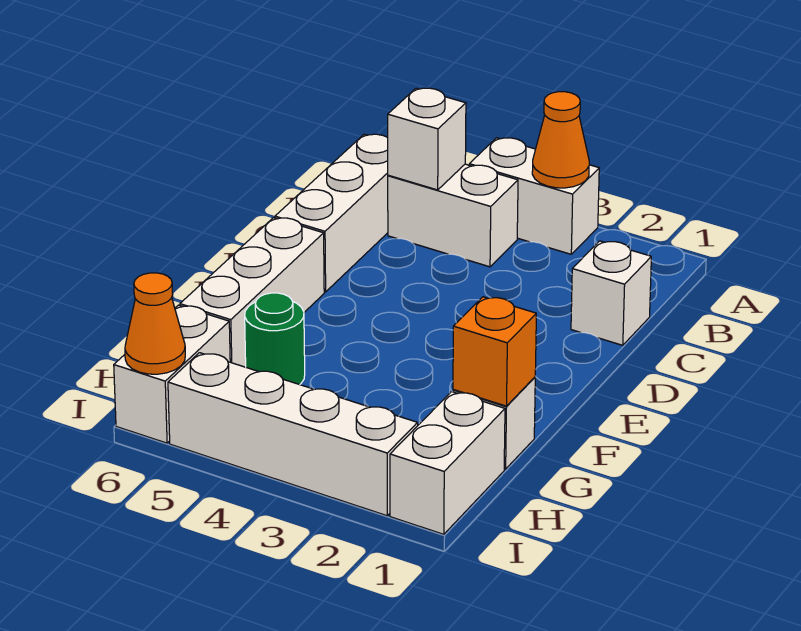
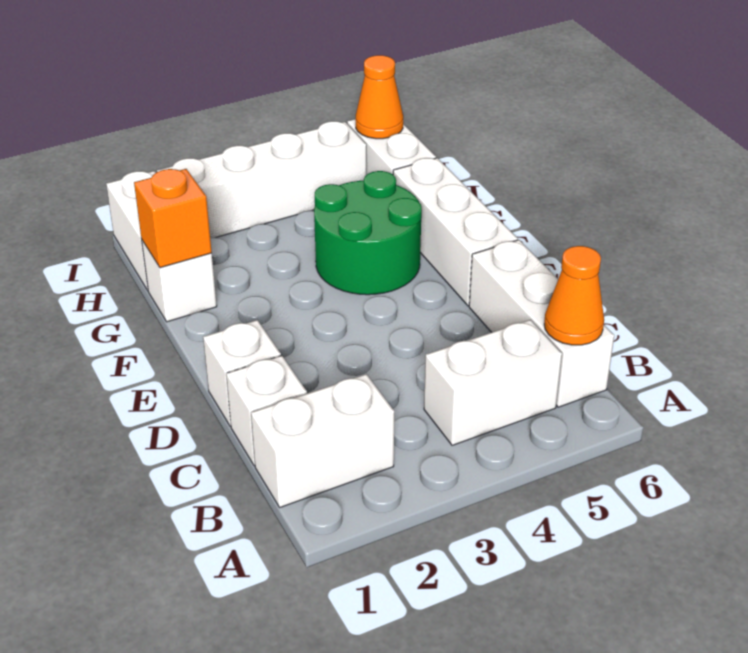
white 1x2 brick [469,138,599,254] -> white 1x2 brick moved to [251,374,394,507]
orange 1x1 cone [532,92,589,188] -> orange 1x1 cone moved to [544,246,604,345]
white 1x1 brick [388,88,466,190] -> white 1x1 brick moved to [203,320,281,426]
green 1x1 round brick [245,293,305,385] -> green 2x2 round brick [314,171,422,295]

